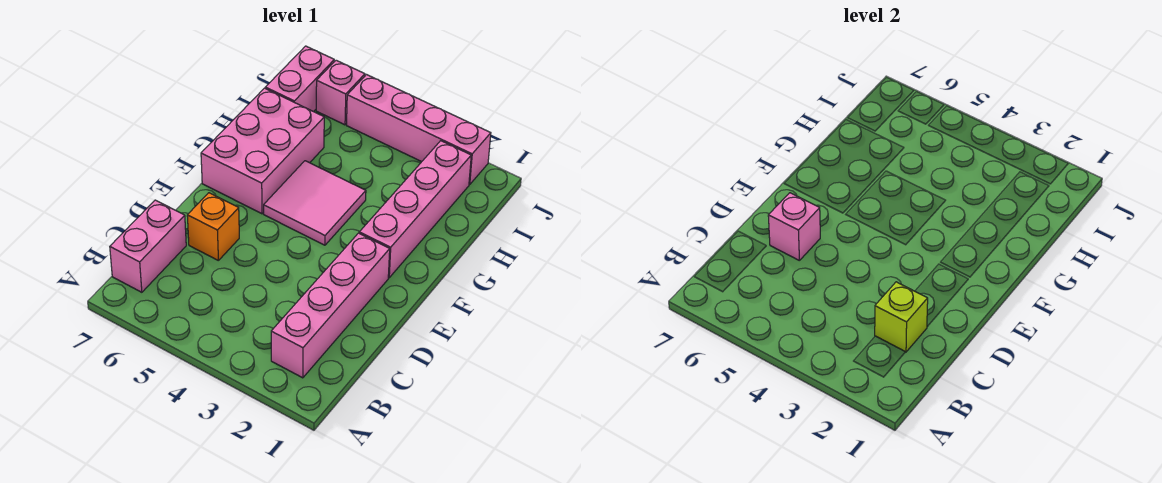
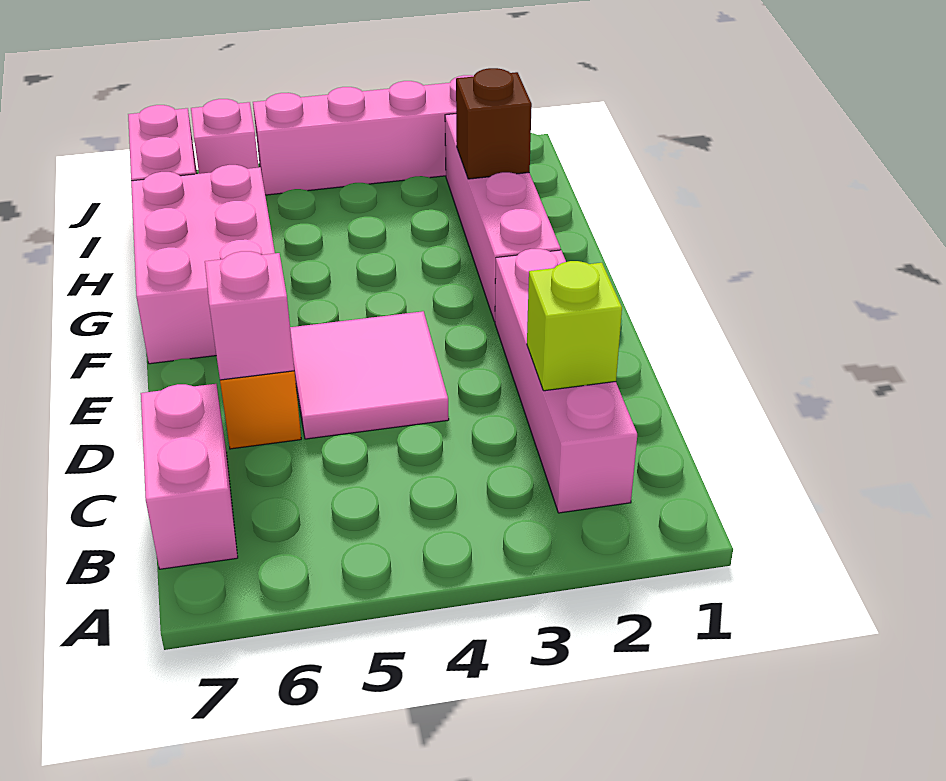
pink 2x2 tile [264,161,366,245] -> pink 2x2 tile moved to [290,311,449,439]
none -> brown 1x1 brick [456,68,532,179]

